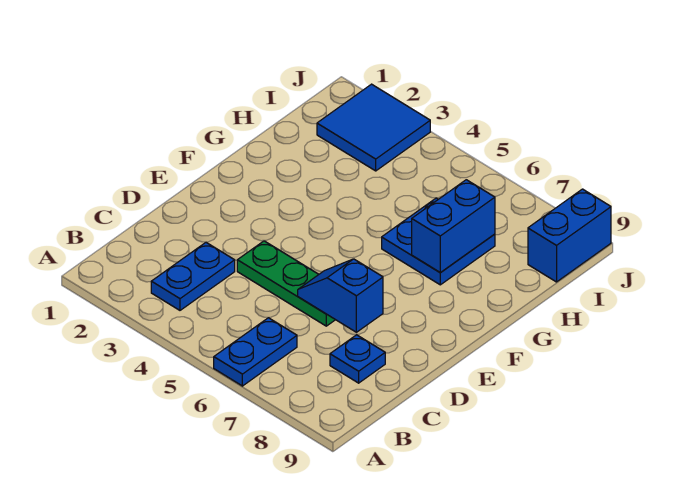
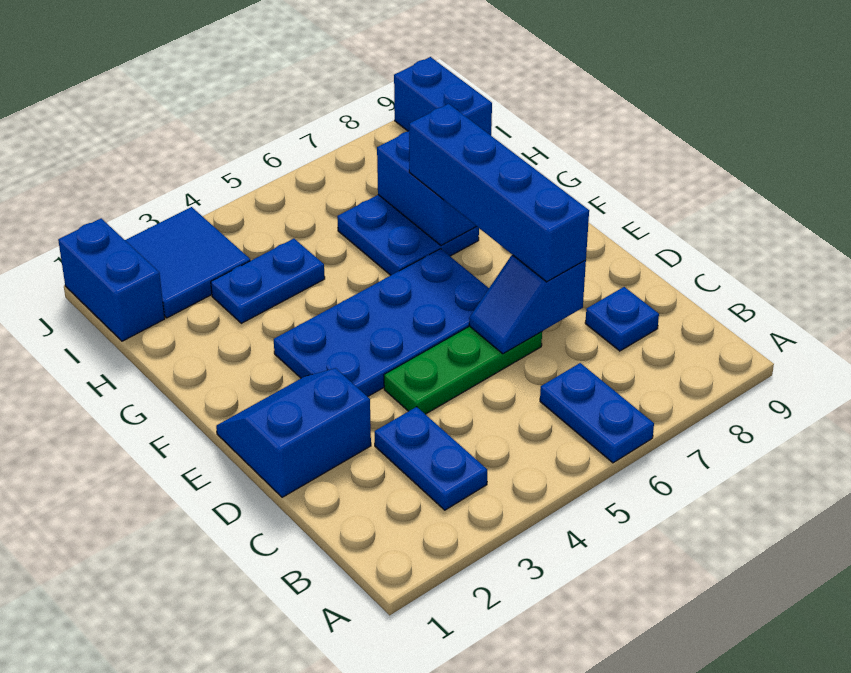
none -> blue 2x2 slope [216,368,371,497]
none -> blue 1x4 brick [409,104,589,282]
none -> blue 2x4 plate [274,249,489,397]
none -> blue 1x2 plate [211,239,325,323]
none -> blue 1x2 brick [58,218,165,341]

